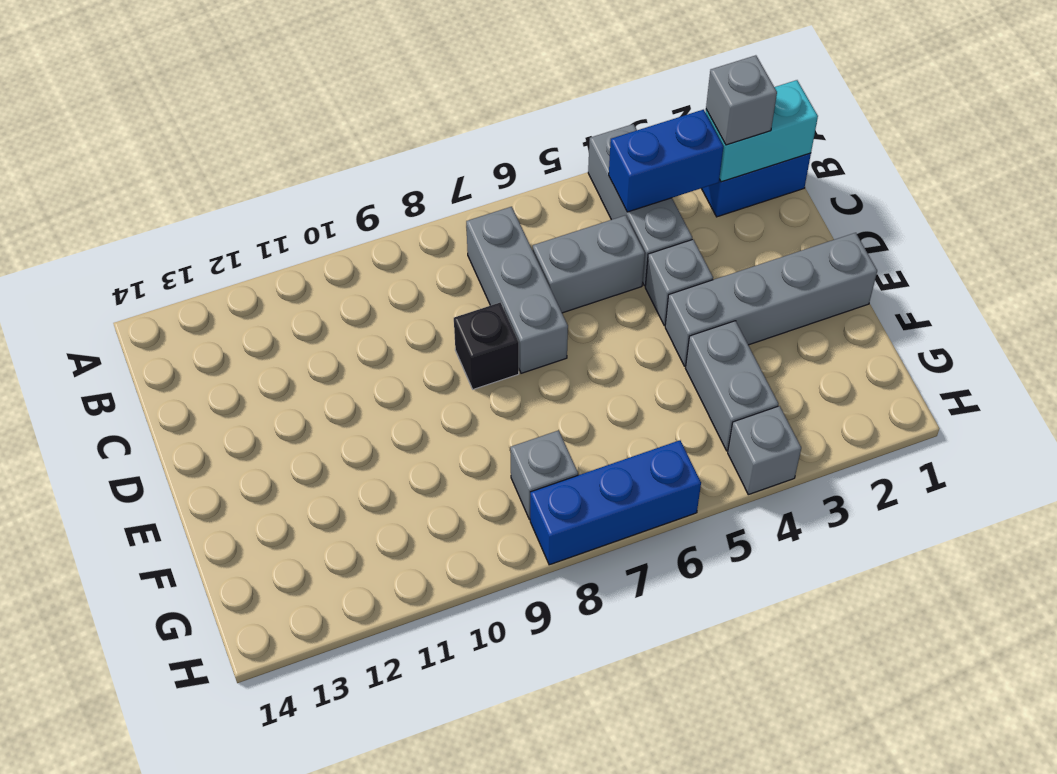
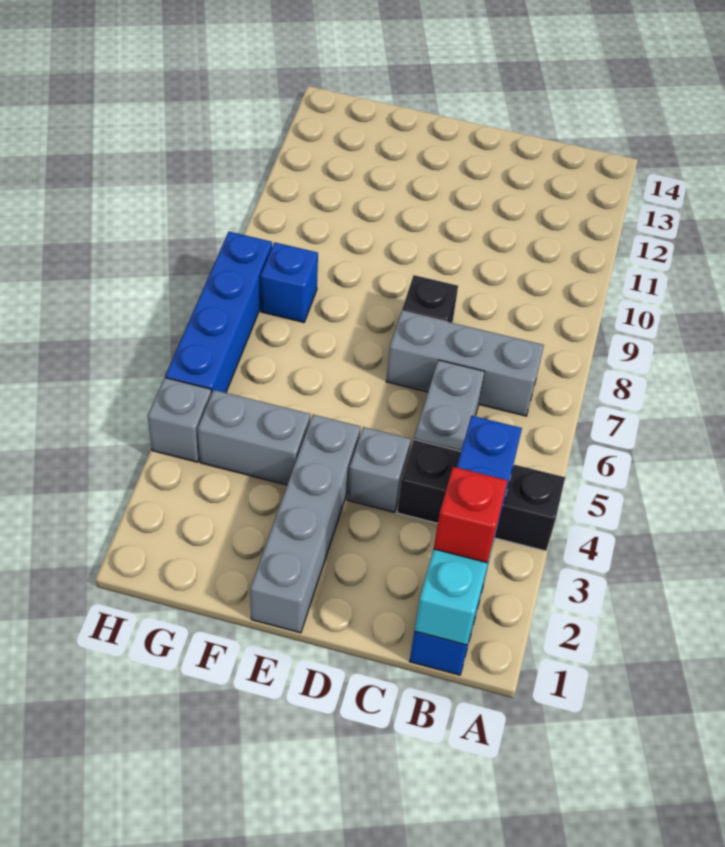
grey 1x3 brick [588,124,692,286] -> black 1x3 brick [397,440,565,551]
grey 1x1 brick [706,55,777,145] -> red 1x1 brick [434,467,507,563]
grey 1x1 brick [510,430,578,519] -> blue 1x1 brick [261,242,318,322]
blue 1x3 brick [530,440,701,565] -> blue 1x4 brick [165,232,272,394]

